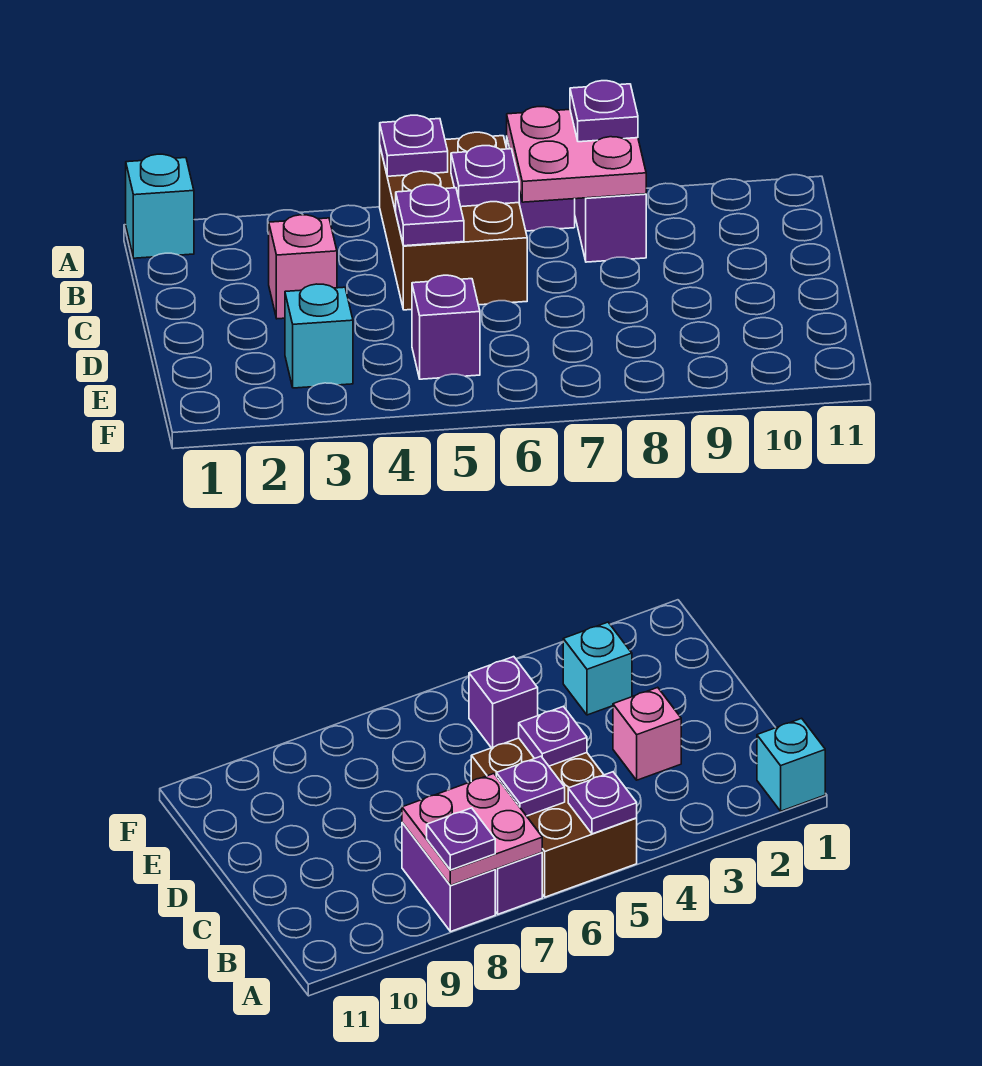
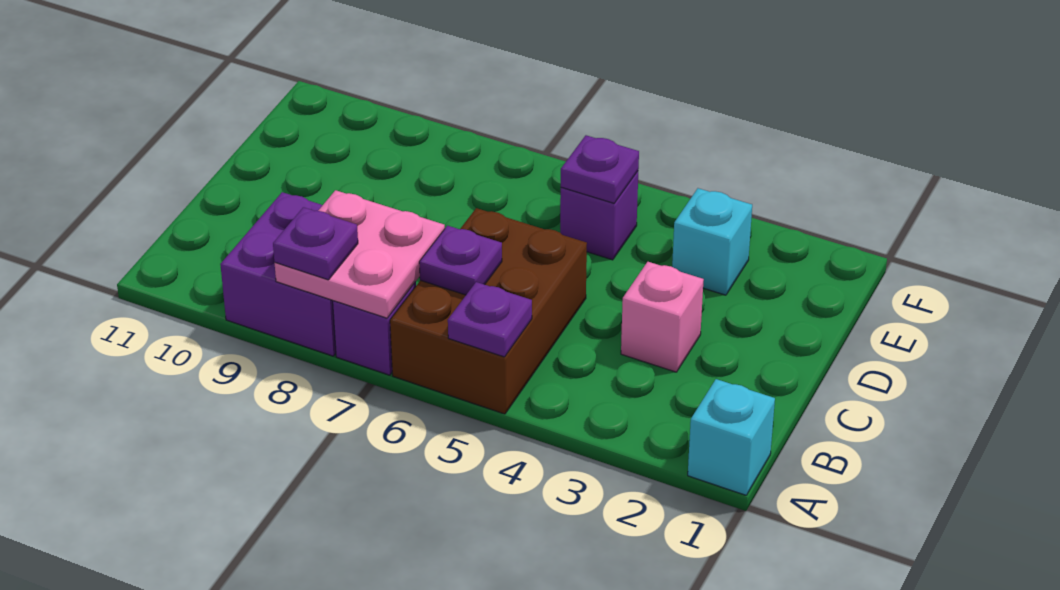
purple 1x2 brick [575,194,646,262] -> purple 2x2 brick [220,192,336,356]
purple 1x1 plate [396,185,464,246] -> purple 1x1 plate moved to [561,135,639,203]

